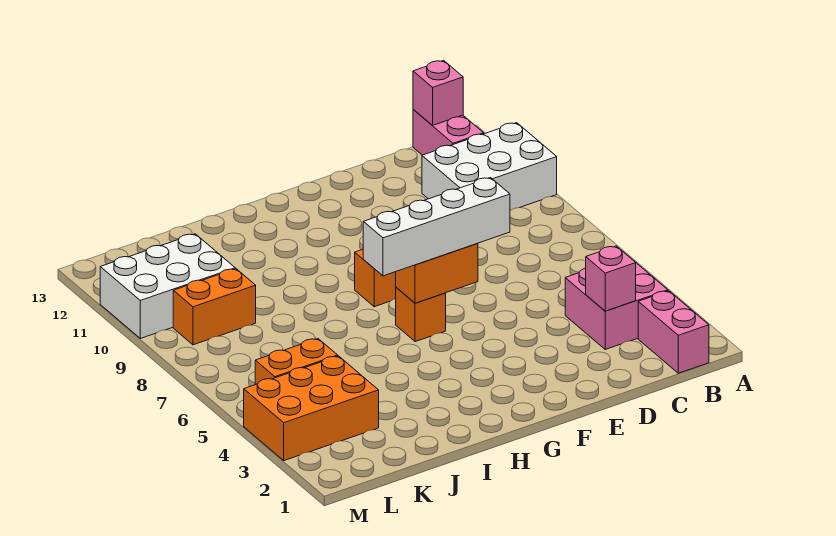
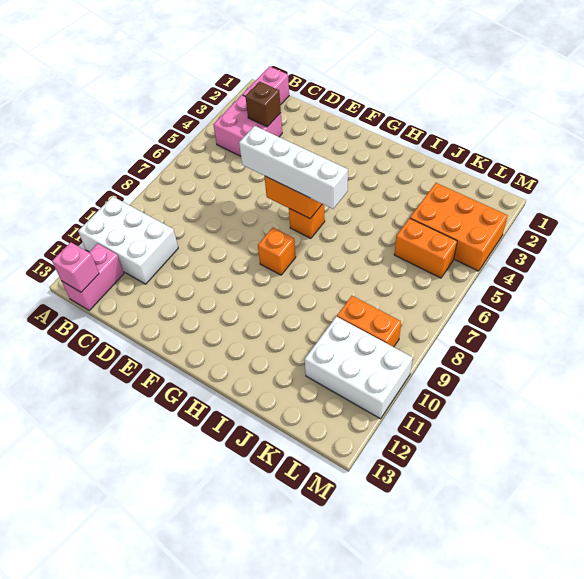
pink 1x1 brick [586,246,636,311] -> brown 1x1 brick [245,82,281,127]

